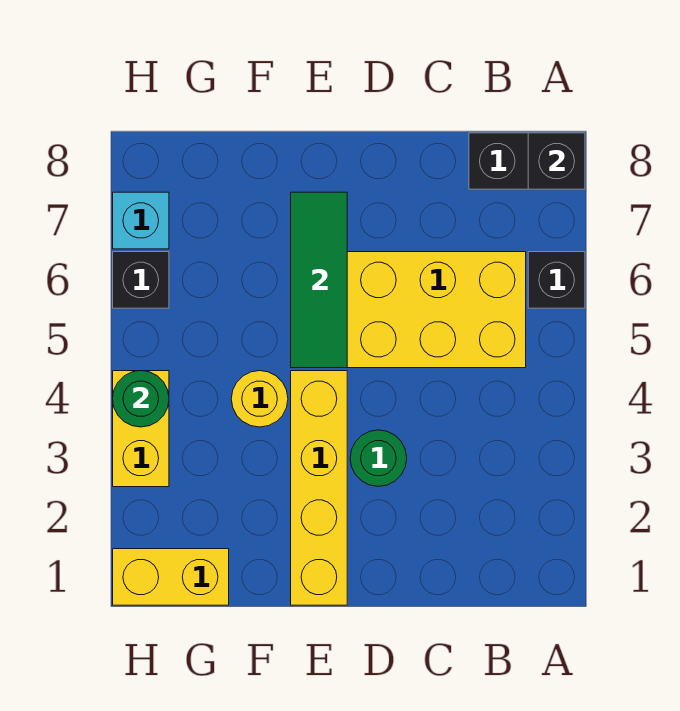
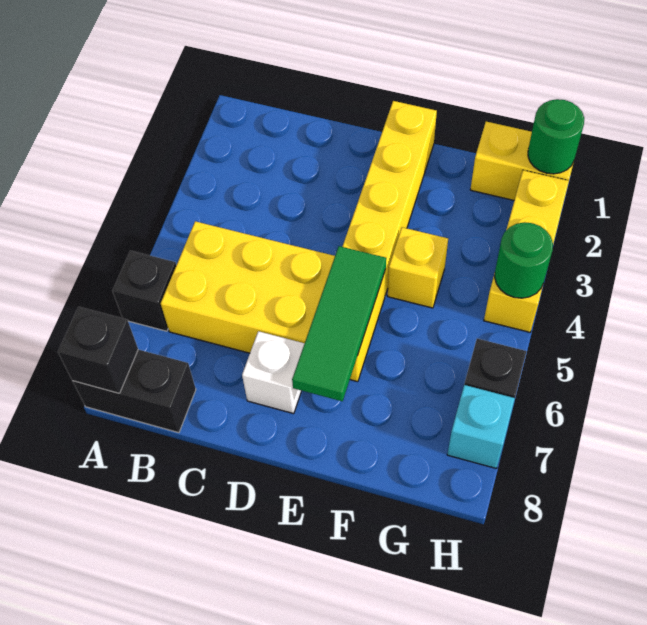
green 1x1 round brick [350,430,407,486] -> green 1x1 round brick moved to [528,99,584,174]
none -> white 1x1 brick [242,331,304,414]
yellow 1x1 round brick [231,371,288,427] -> yellow 1x1 brick [388,227,448,308]
yellow 1x2 brick [113,371,169,487] -> yellow 1x3 brick [484,170,569,332]

